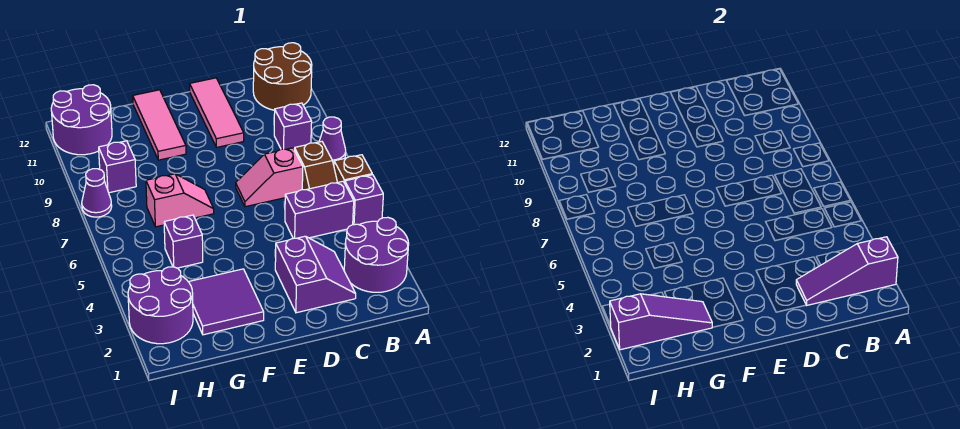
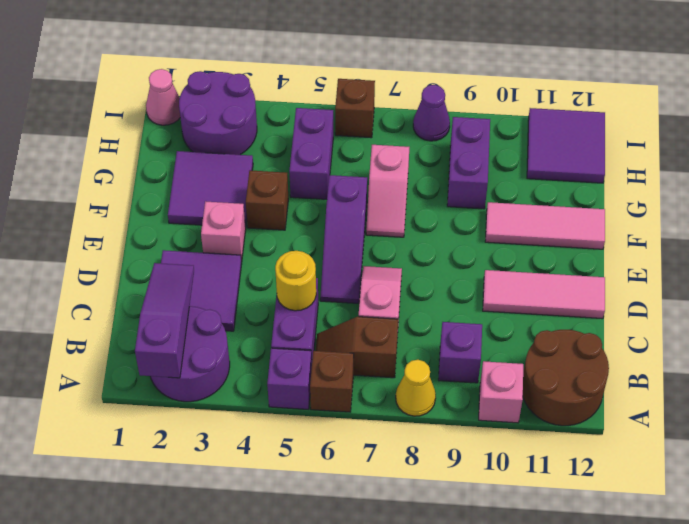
purple 1x1 cone [319,117,346,164] -> yellow 1x1 cone [396,360,436,416]
none -> pink 1x1 brick [479,361,523,423]
purple 2x2 slope [275,236,356,313] -> purple 2x2 tile [161,250,242,331]
none -> yellow 1x1 round brick [275,251,316,311]
none -> pink 1x1 brick [201,201,246,261]
none -> brown 1x1 brick [246,170,288,230]
purple 1x3 slope [610,294,712,350] -> purple 1x3 slope moved to [320,175,367,304]
purple 1x1 brick [164,215,203,268] -> purple 1x2 brick [289,108,333,199]
purple 1x1 brick [99,141,136,193] -> purple 1x2 brick [447,117,490,209]
purple 2x2 round brick [51,85,112,155] -> purple 2x2 tile [527,108,605,183]
none -> pink 1x1 cone [146,69,180,125]
none -> brown 1x1 brick [335,79,375,138]

